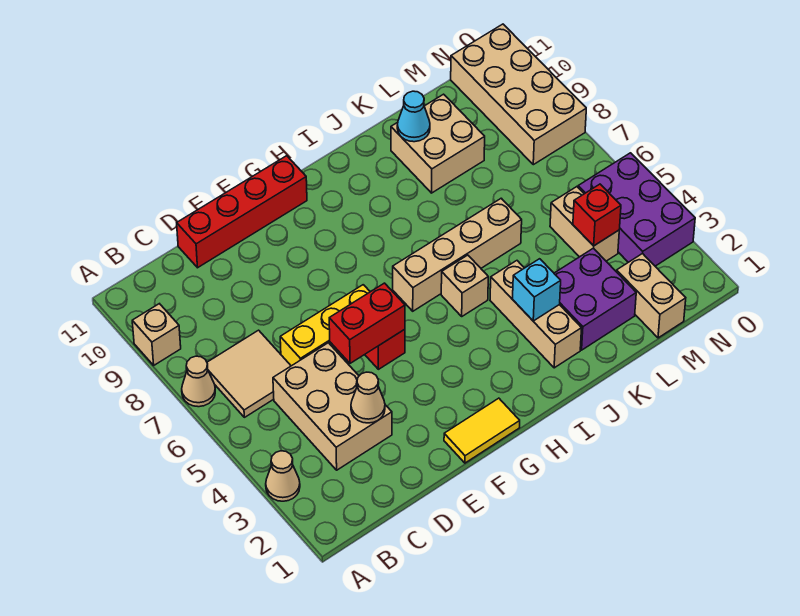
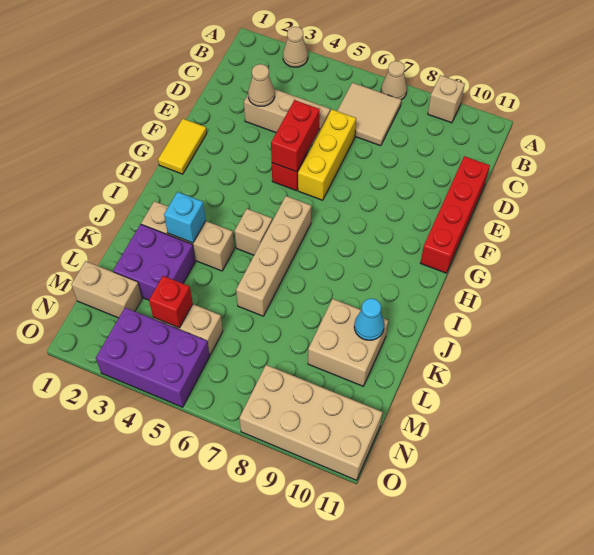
tan 2x3 brick [273,343,392,470] -> tan 1x3 brick [244,89,330,145]

